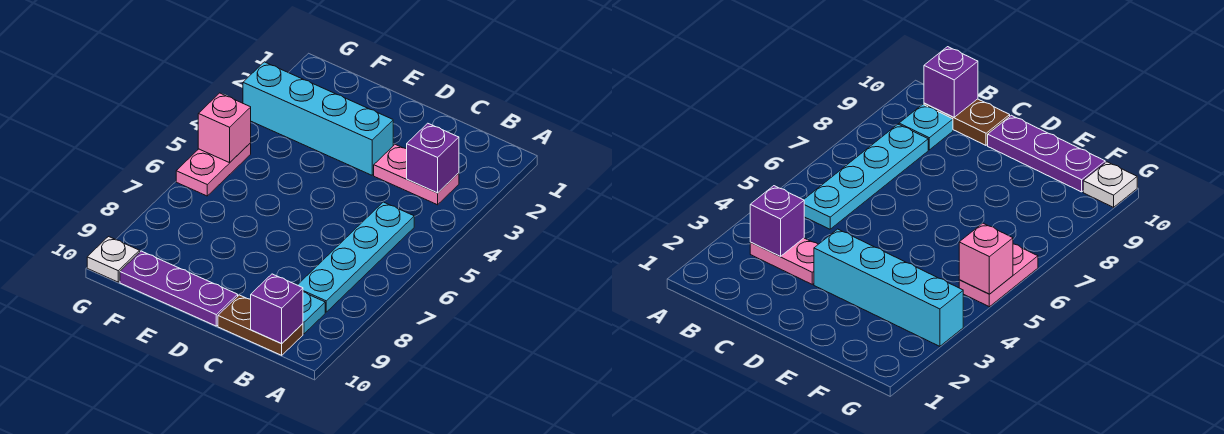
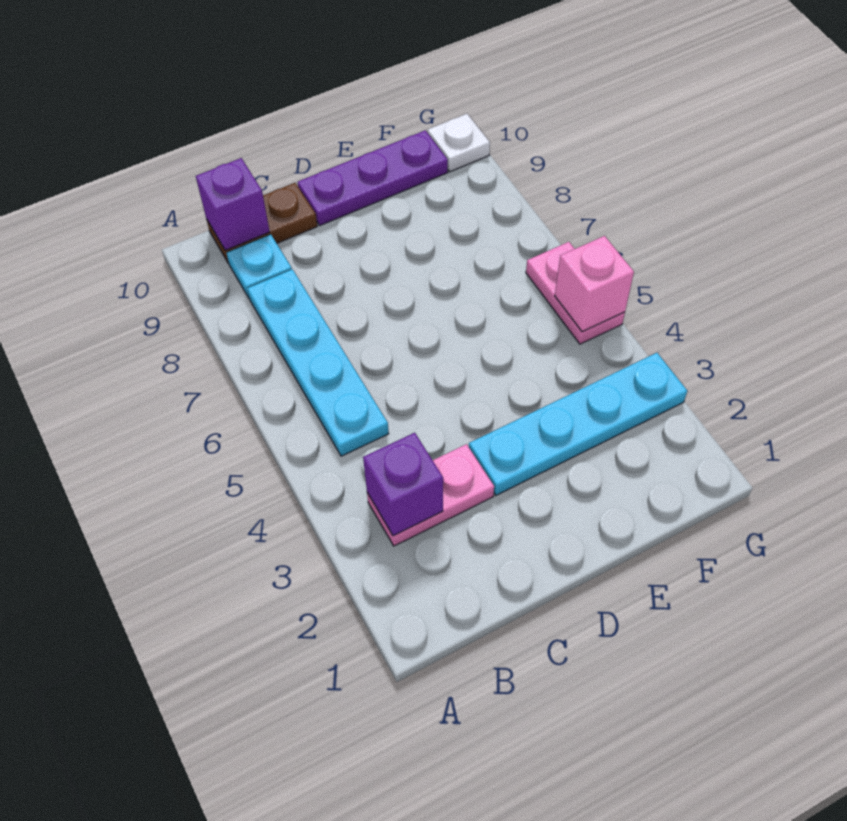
cyan 1x4 brick [243,62,393,175] -> cyan 1x4 plate [469,353,687,495]

